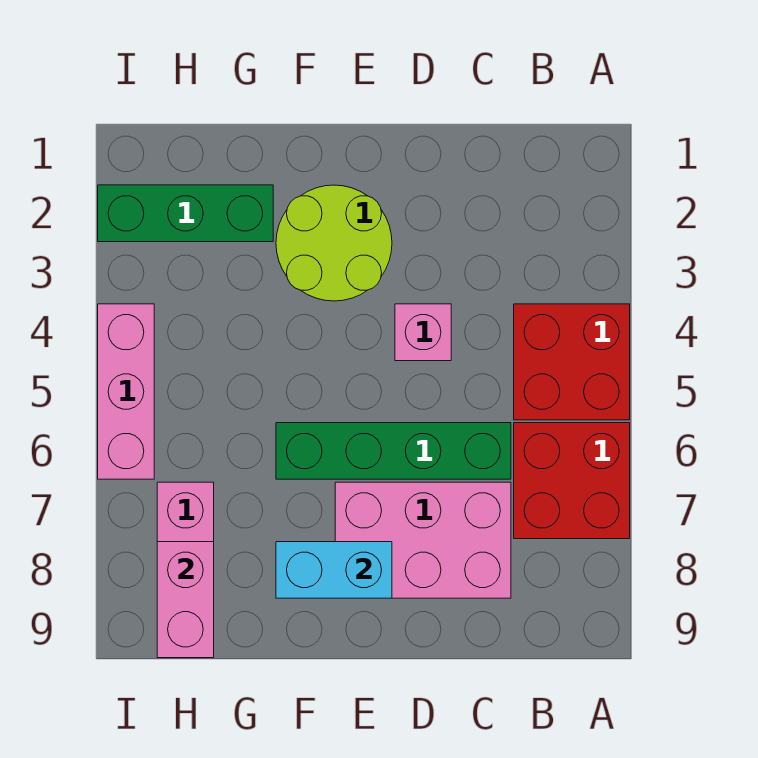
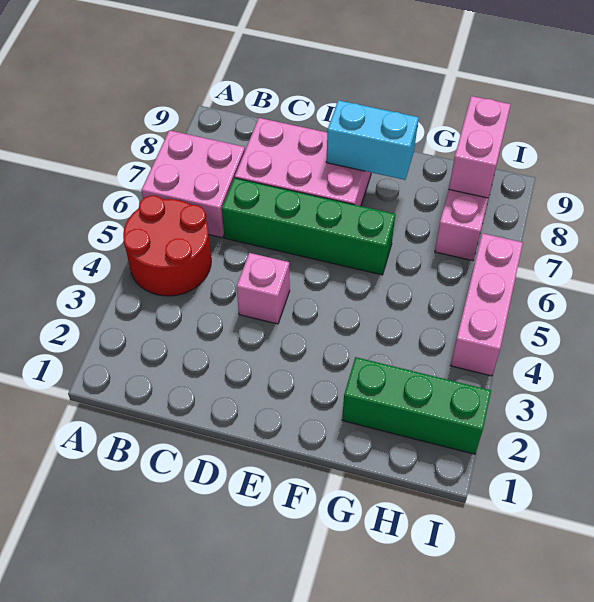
red 2x2 brick [514,304,630,420] -> red 2x2 round brick [123,196,211,296]
red 2x2 brick [514,423,630,539] -> pink 2x2 brick [141,130,245,238]
lime 2x2 round brick [276,185,392,301] -> none

